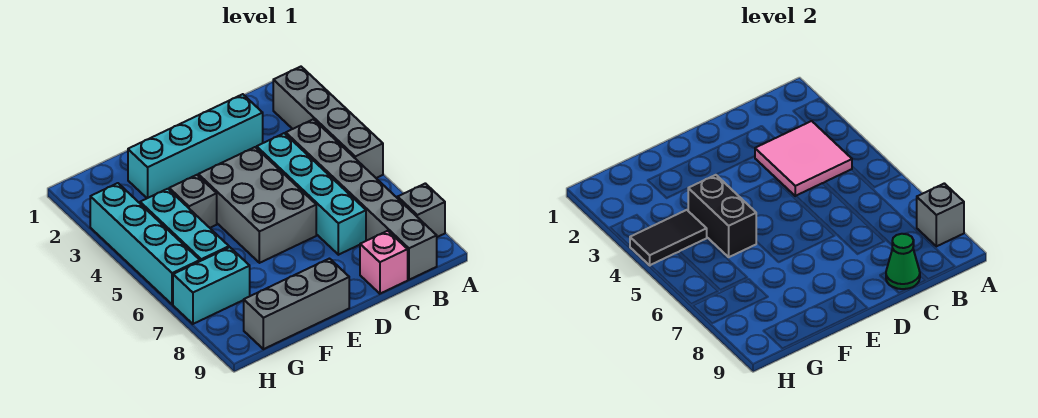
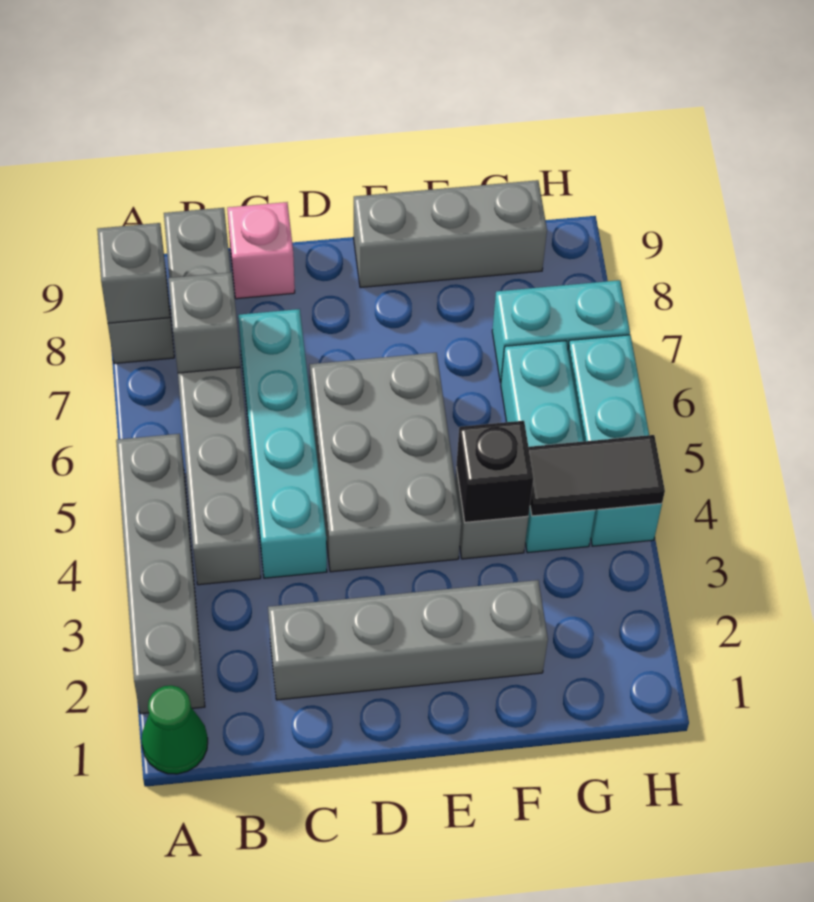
pink 2x2 tile [755,121,852,196] -> none
none -> grey 1x1 brick [168,272,240,373]
cyan 1x4 brick [128,94,263,198] -> grey 1x4 brick [268,580,548,700]
green 1x1 cone [886,234,920,289] -> green 1x1 cone moved to [141,685,208,774]
black 1x2 brick [688,175,756,257] -> black 1x1 brick [456,421,533,522]
cyan 1x4 brick [90,183,200,305] -> cyan 1x3 brick [568,335,662,546]

